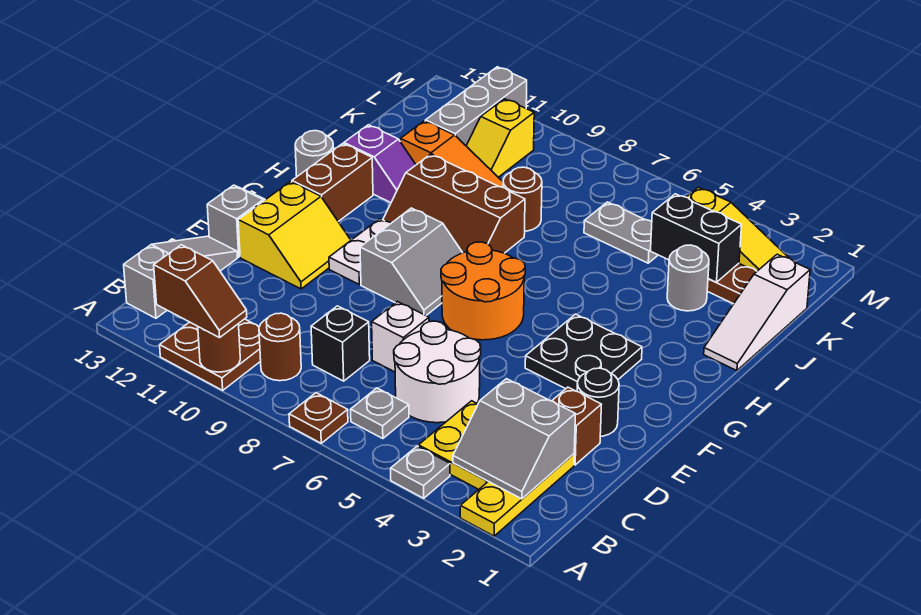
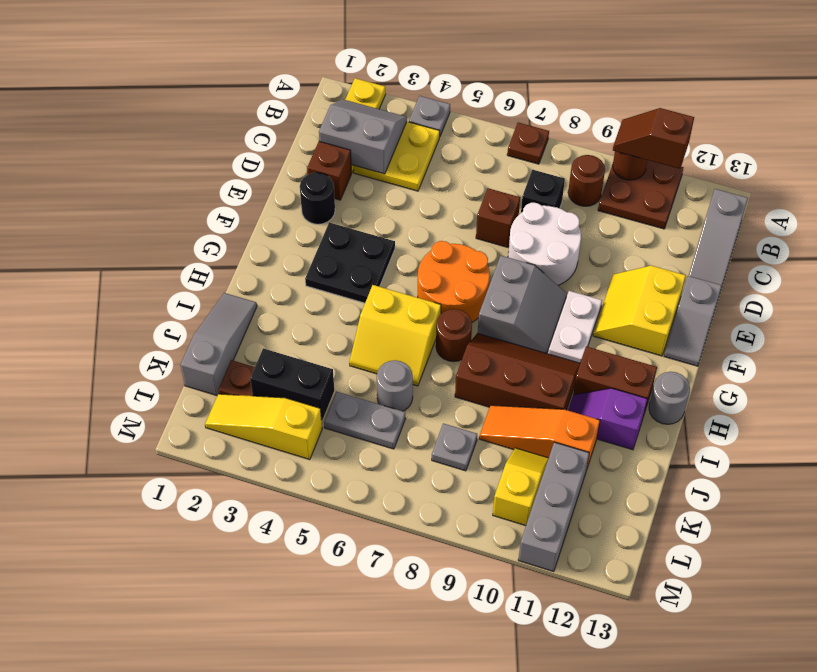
grey 1x1 plate [351,388,409,439] -> grey 1x1 plate moved to [432,423,477,471]
white 2x2 round brick [394,321,481,423] -> white 2x2 round brick moved to [508,203,581,285]
white 1x1 brick [372,301,429,372] -> brown 1x1 brick [476,188,520,247]
grey 2x2 slope [360,208,462,315] -> grey 2x2 slope turned to [478,256,567,353]
brown 1x2 brick [292,144,373,222] -> brown 1x2 brick turned to [573,346,657,414]
none -> yellow 2x2 slope [349,285,441,386]
white 1x3 slope [704,254,810,371] -> grey 1x3 slope [180,293,257,395]
grey 1x1 round brick [667,245,709,311] -> grey 1x1 round brick moved to [377,360,413,411]
brown 1x1 round brick [503,167,542,231] -> brown 1x1 round brick moved to [436,309,472,362]

